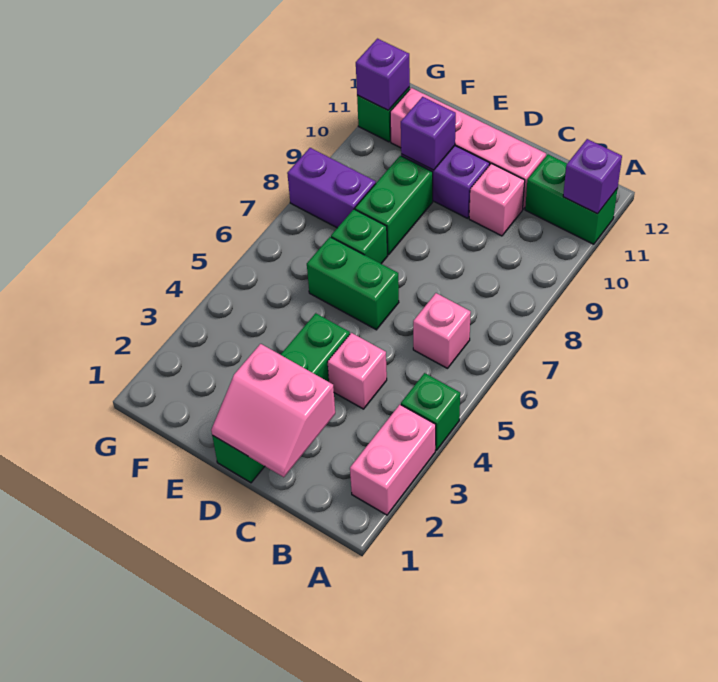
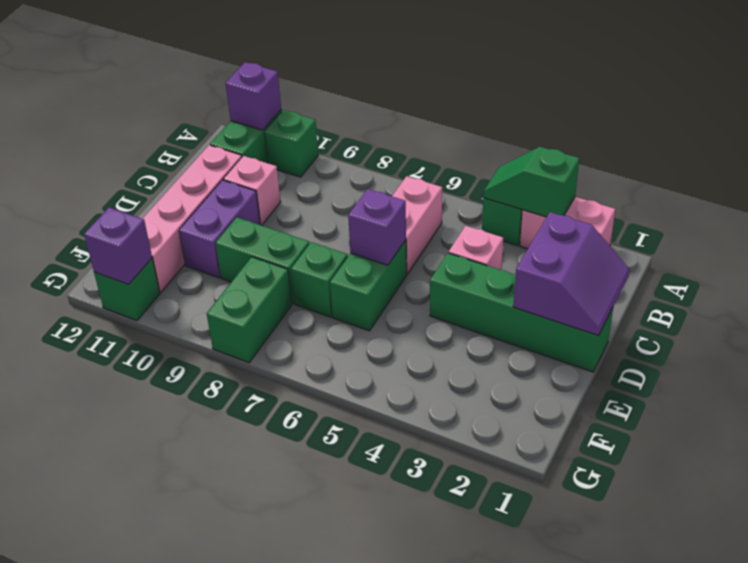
none -> green 1x2 slope [483,147,579,217]
none -> green 1x1 brick [265,110,318,177]
pink 1x1 brick [413,293,471,368] -> pink 1x2 brick [392,176,442,274]
pink 2x2 slope [211,344,335,477] -> purple 2x2 slope [513,212,630,335]
purple 1x1 brick [401,97,456,170] -> purple 1x1 brick moved to [348,189,406,265]
purple 1x2 brick [287,148,376,228] -> green 1x2 brick [207,257,292,363]

